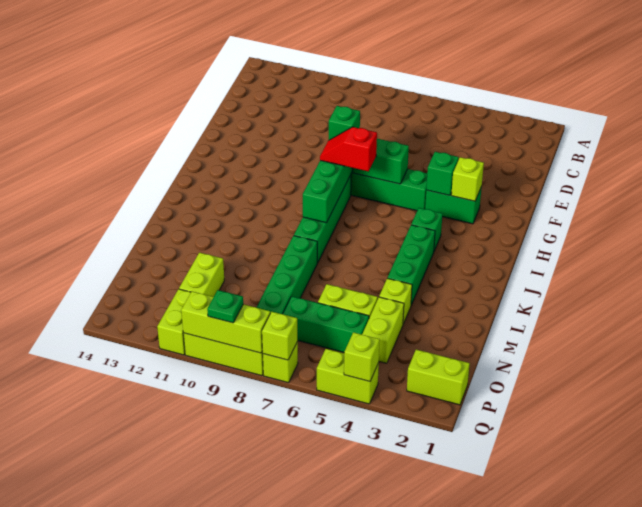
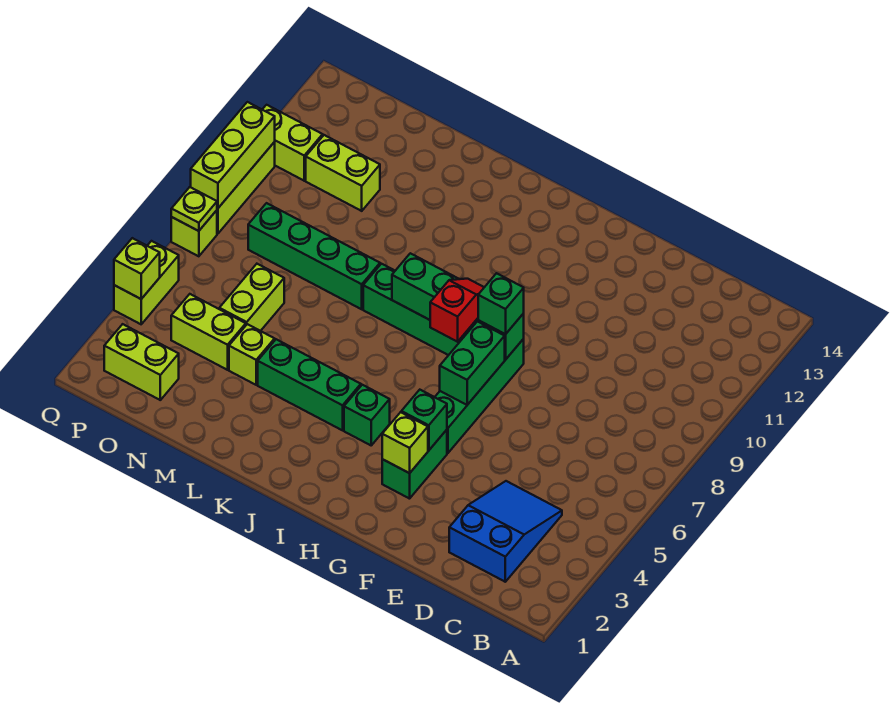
none -> blue 2x3 slope [449,481,562,582]
green 1x3 brick [283,296,369,352] -> none
lime 1x2 brick [407,350,470,405] -> lime 1x2 brick turned to [104,324,179,400]
lime 1x1 brick [262,312,298,360] -> lime 1x1 plate [171,187,217,231]
green 1x1 plate [207,290,243,323] -> none

